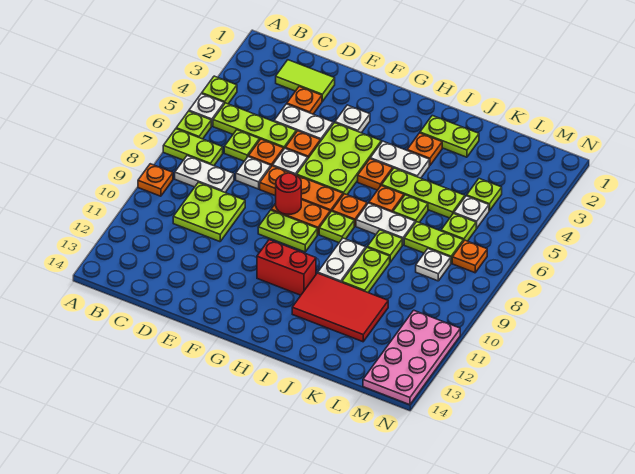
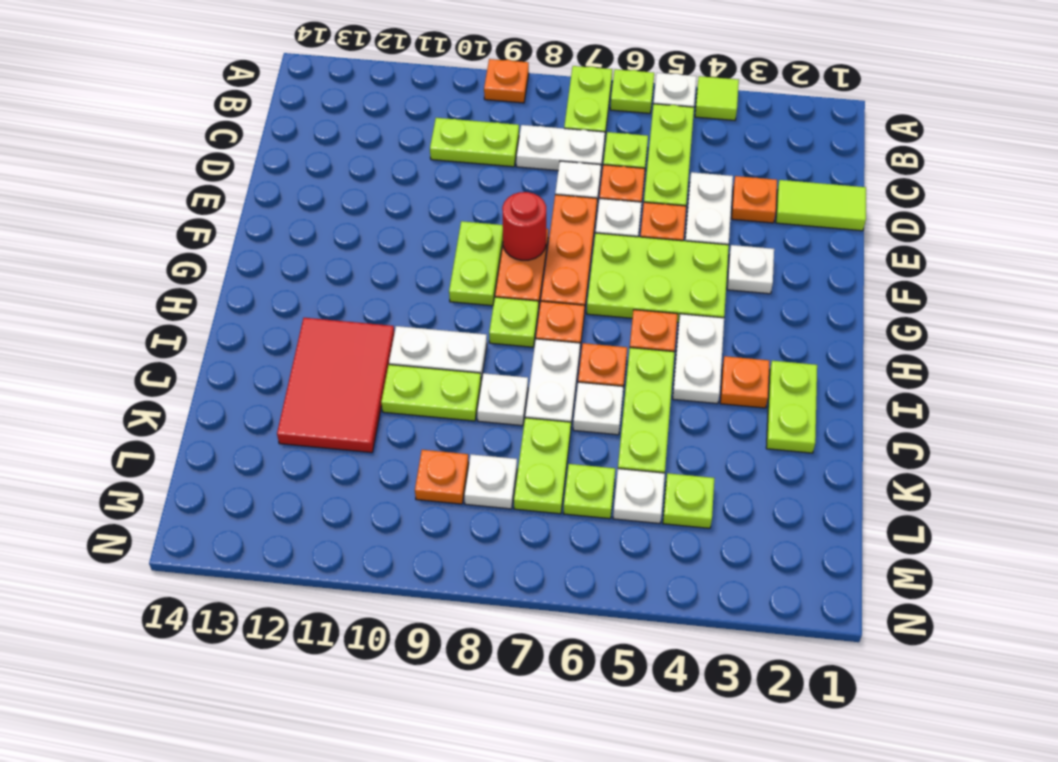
lime 1x1 plate [202,76,237,104] -> lime 1x1 tile [695,76,739,120]
white 1x2 plate [175,156,234,192] -> white 1x2 plate turned to [516,125,605,170]
lime 1x2 tile [276,60,335,101] -> lime 1x2 tile turned to [776,180,866,231]
lime 2x2 plate [173,182,245,242] -> lime 1x2 plate [430,118,519,167]
red 1x2 brick [257,240,316,295] -> none
lime 1x1 plate [393,195,428,223] -> white 1x1 plate [573,382,623,435]
lime 1x1 plate [367,230,402,262] -> white 1x1 plate [477,373,528,426]
orange 1x1 plate [452,240,487,273] -> orange 1x1 plate moved to [415,450,469,504]
pink 2x4 plate [363,310,460,405] -> none

